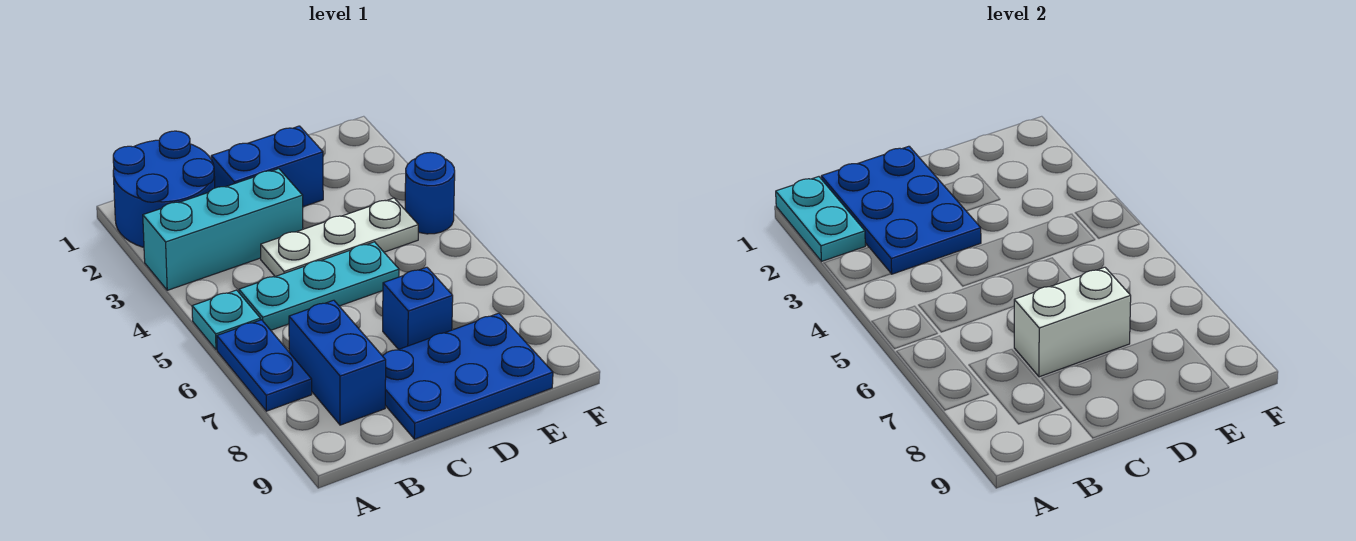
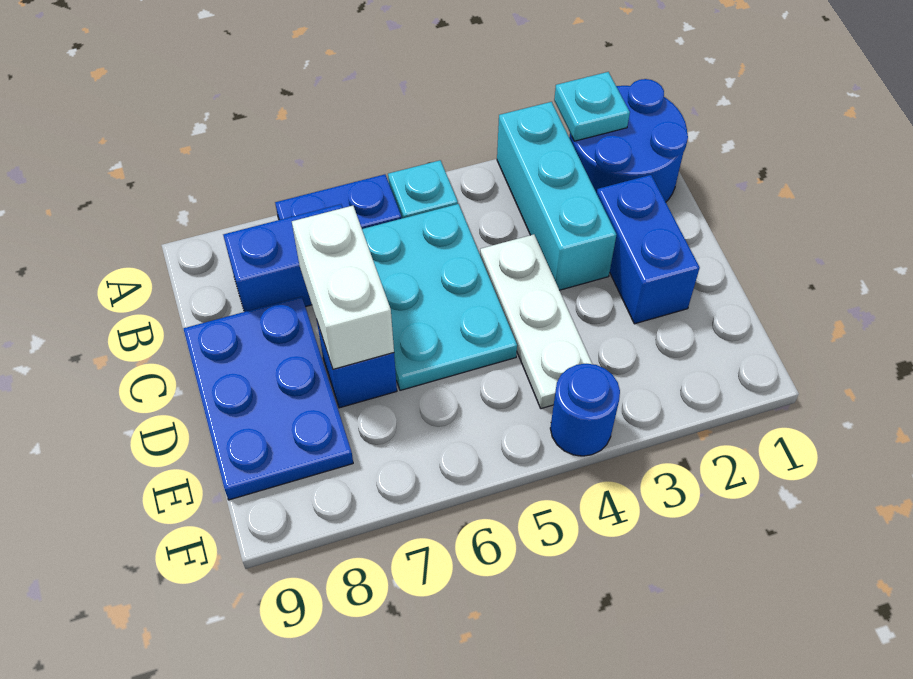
cyan 1x2 plate [776,177,865,261] -> cyan 1x1 plate [554,72,630,141]
blue 2x3 plate [821,146,981,274] -> none
cyan 1x3 plate [239,242,399,330] -> cyan 2x3 plate [362,204,517,390]

